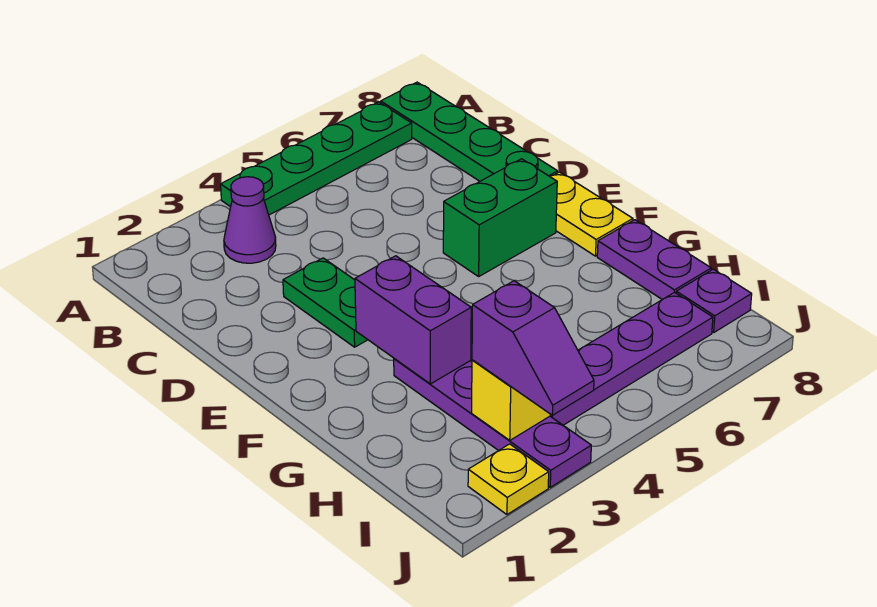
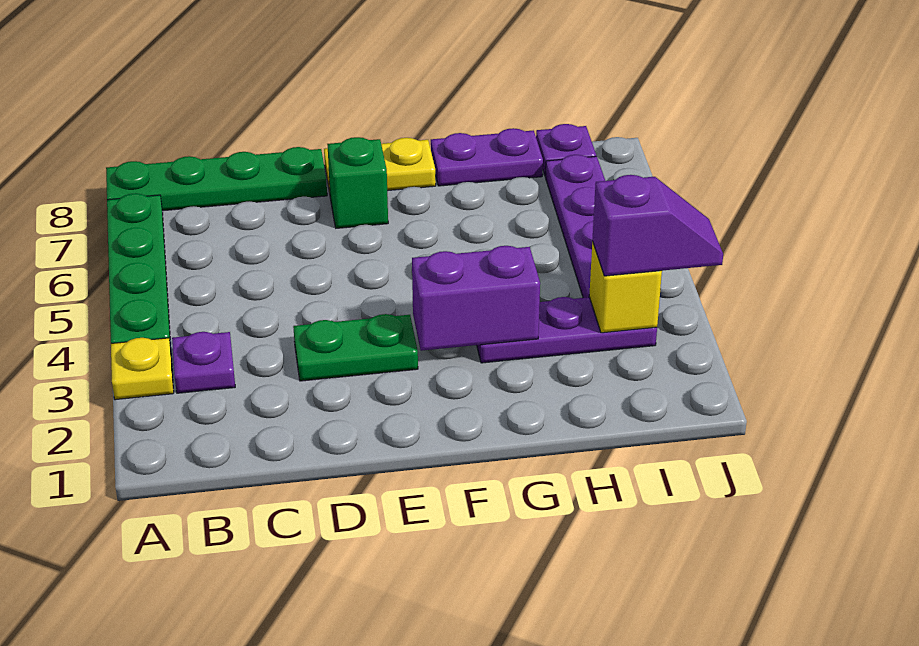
purple 1x1 cone [224,177,276,263] -> purple 1x1 plate [172,332,235,393]
green 1x2 brick [443,159,557,276] -> green 1x1 brick [327,137,388,228]
purple 1x4 plate [394,359,591,487] -> purple 1x3 plate [477,297,657,363]
yellow 1x1 plate [468,444,549,514] -> yellow 1x1 plate moved to [111,338,174,400]

